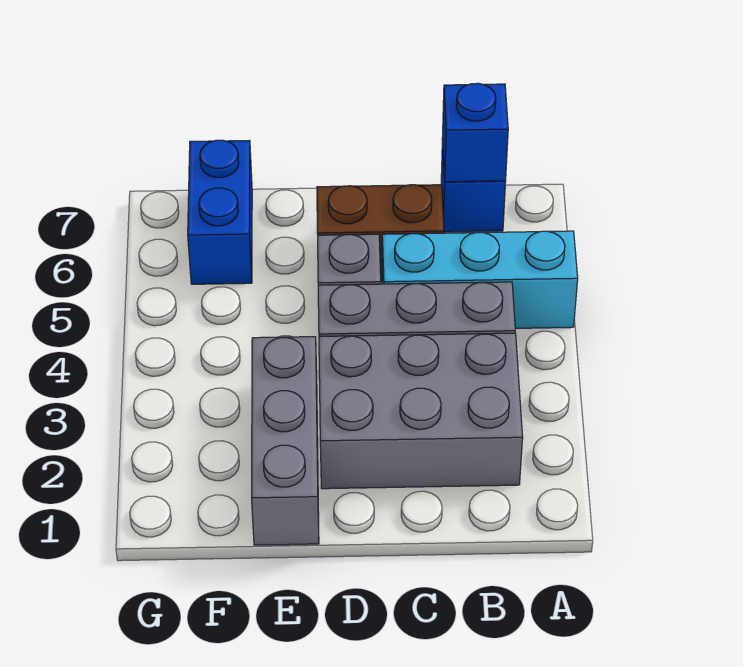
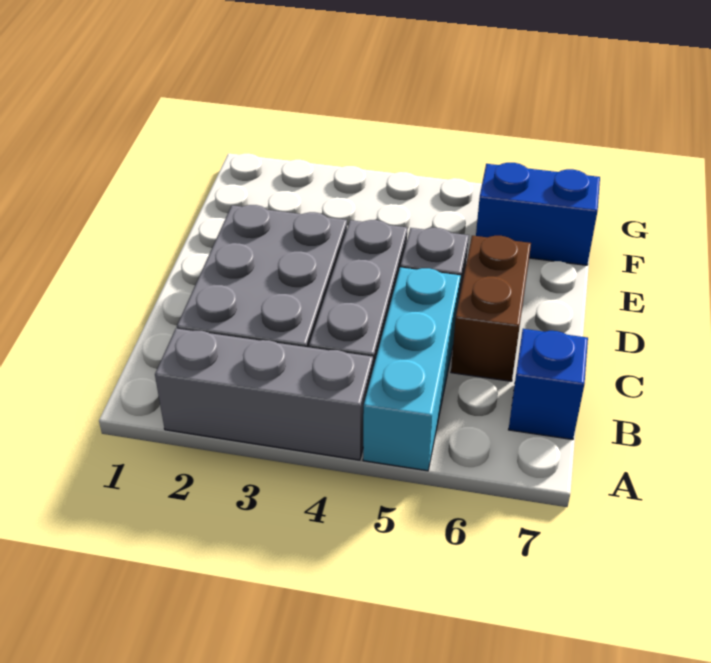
blue 1x1 brick [443,83,508,182] -> none
grey 1x3 brick [252,337,319,545] -> grey 1x3 brick moved to [155,329,373,460]

